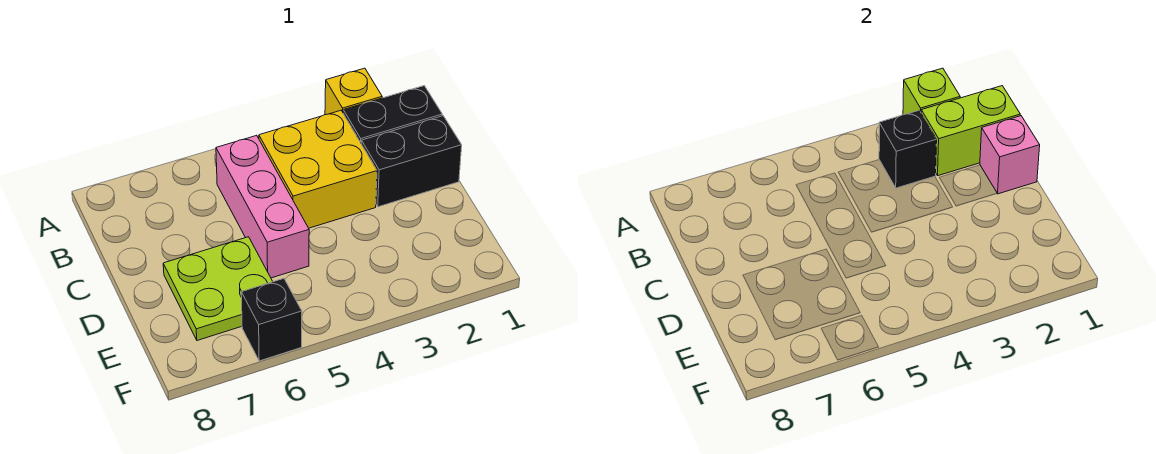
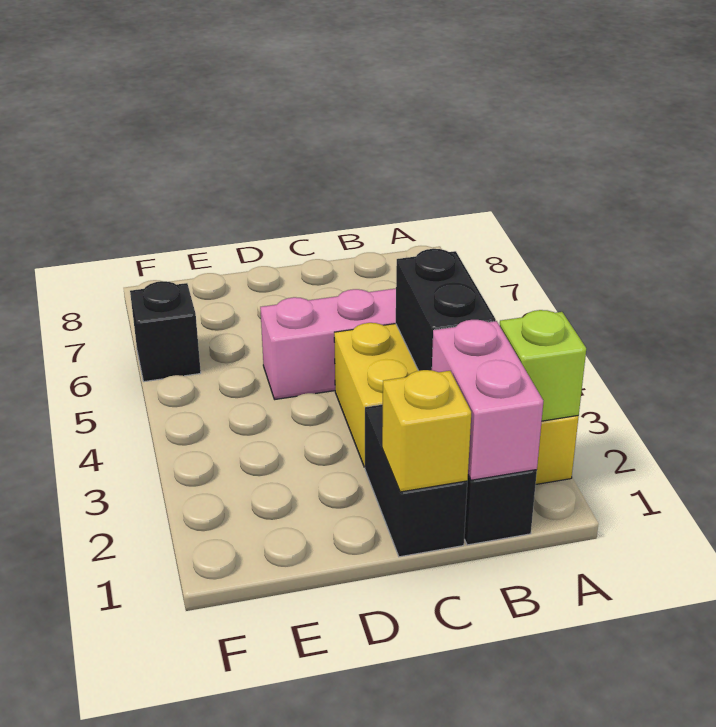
lime 1x2 brick [921,86,1020,176] -> pink 1x2 brick [432,320,543,480]
black 1x1 brick [879,110,937,188] -> black 1x2 brick [396,249,496,371]
pink 1x1 brick [980,116,1040,194] -> yellow 1x1 brick [382,370,471,492]
lime 2x2 plate [163,237,273,340] -> none

